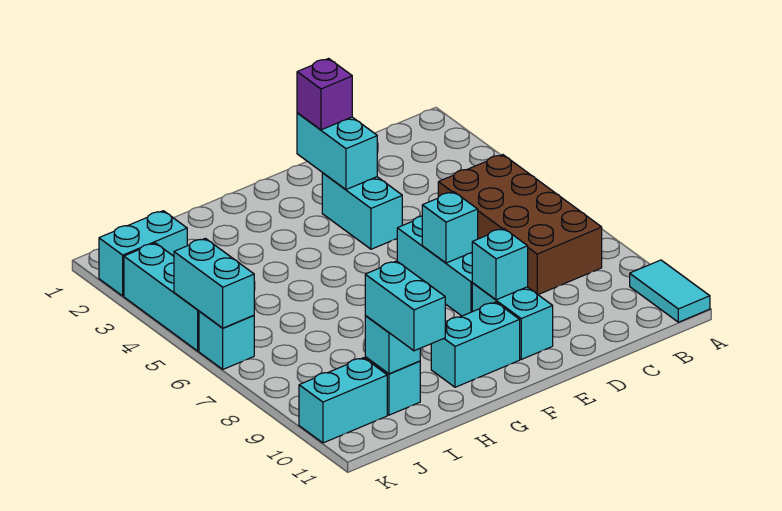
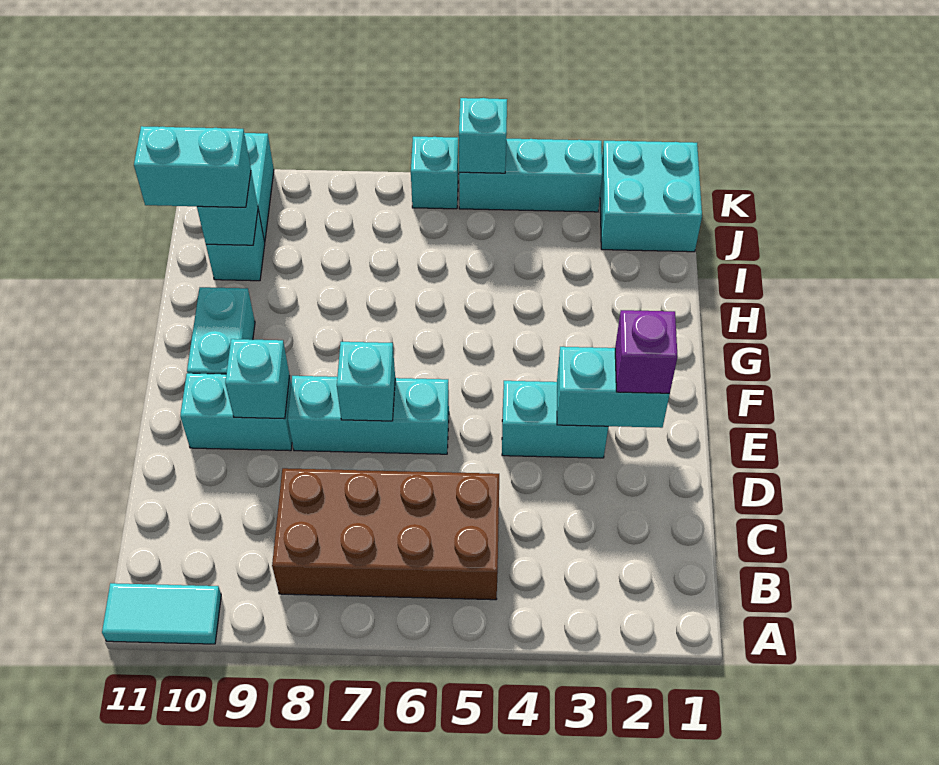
cyan 1x2 brick [99,211,187,296] -> cyan 2x2 brick [600,141,702,252]
cyan 1x2 brick [174,238,254,328] -> cyan 1x1 brick [459,98,507,173]

